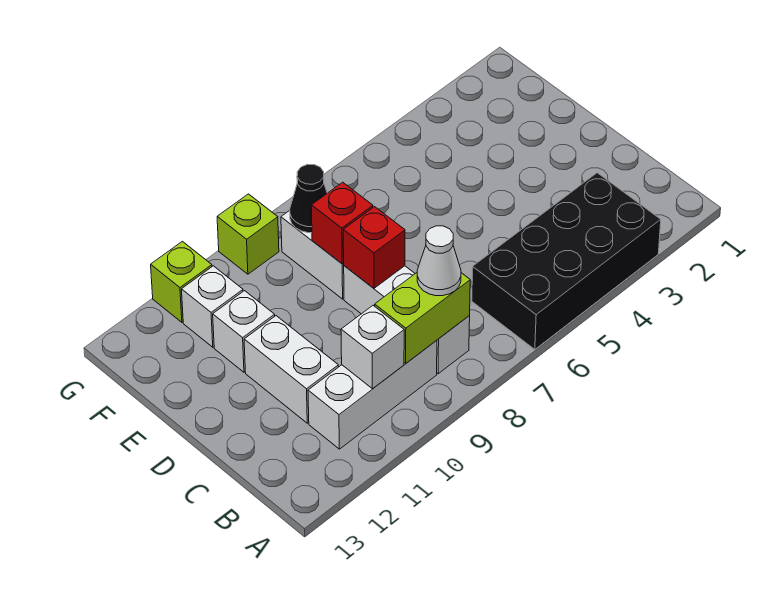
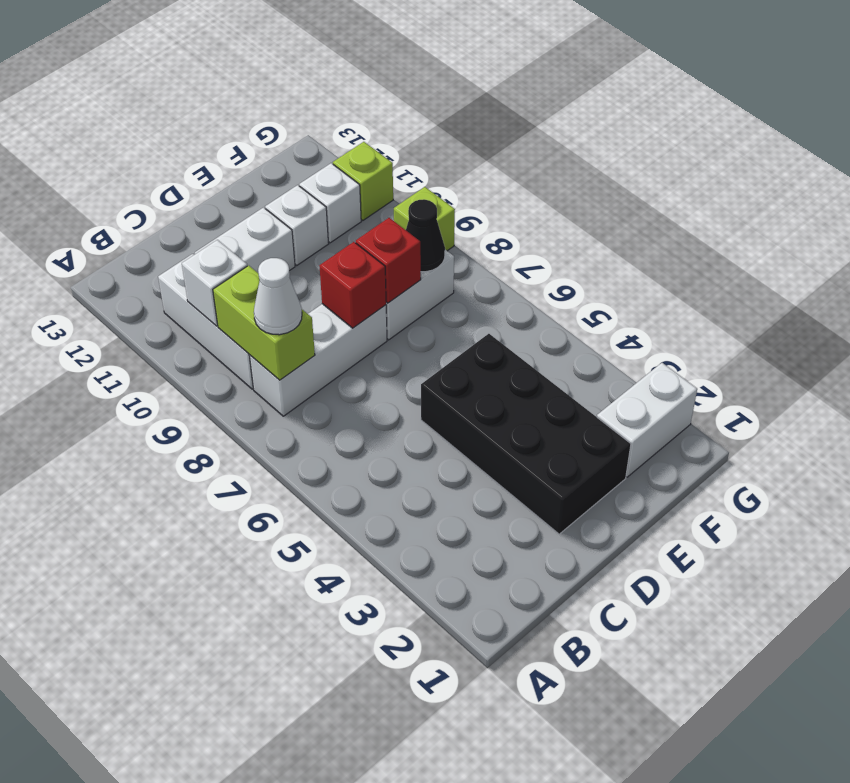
black 2x4 brick [472,173,661,349] -> black 2x4 brick moved to [421,334,631,534]
none -> white 1x2 brick [597,363,697,477]

